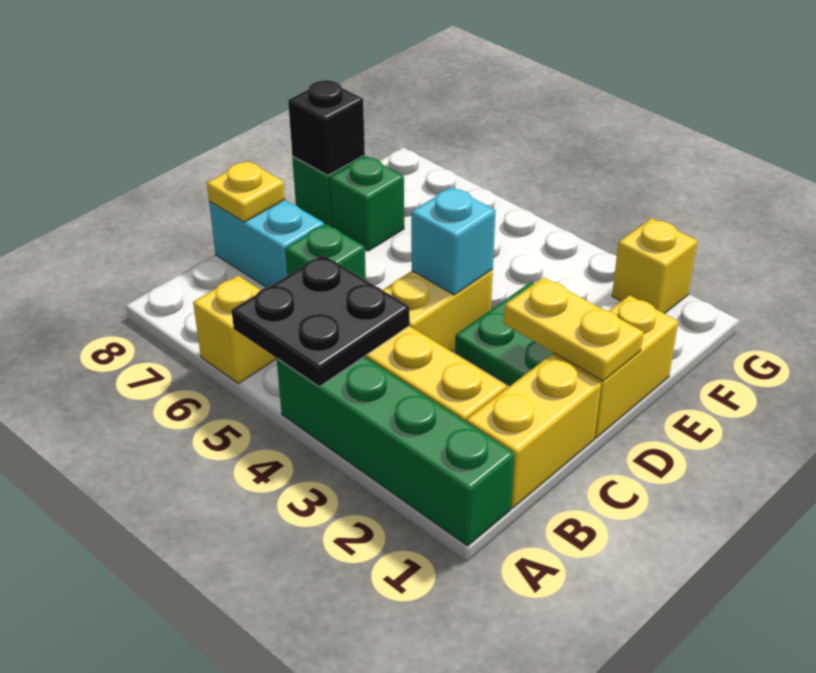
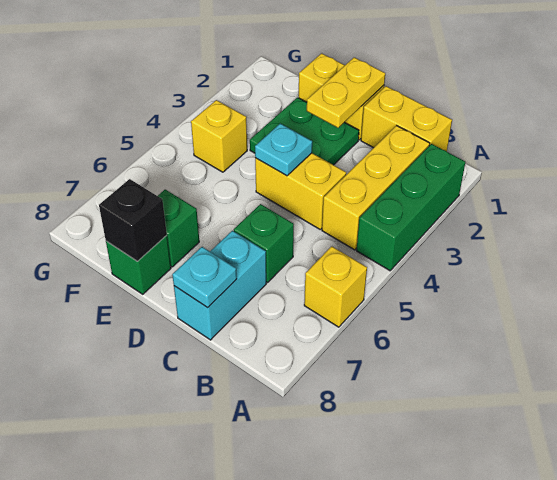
green 1x4 brick [277,357,515,546] -> green 1x3 brick [356,144,465,271]
black 2x2 plate [231,255,410,386] -> none
yellow 1x1 plate [207,161,285,222] -> cyan 1x1 plate [172,247,237,308]
cyan 1x1 brick [411,187,496,295] -> cyan 1x1 plate [255,124,312,176]
yellow 1x1 brick [612,218,697,314] -> yellow 1x1 brick moved to [191,100,247,172]

